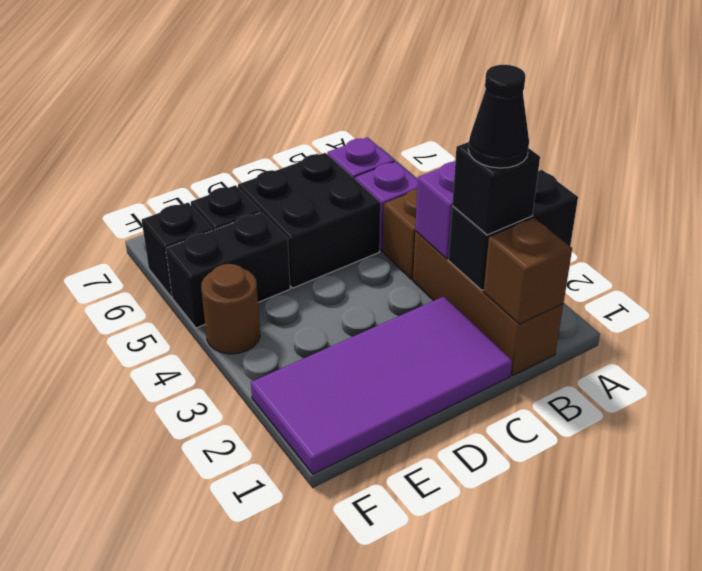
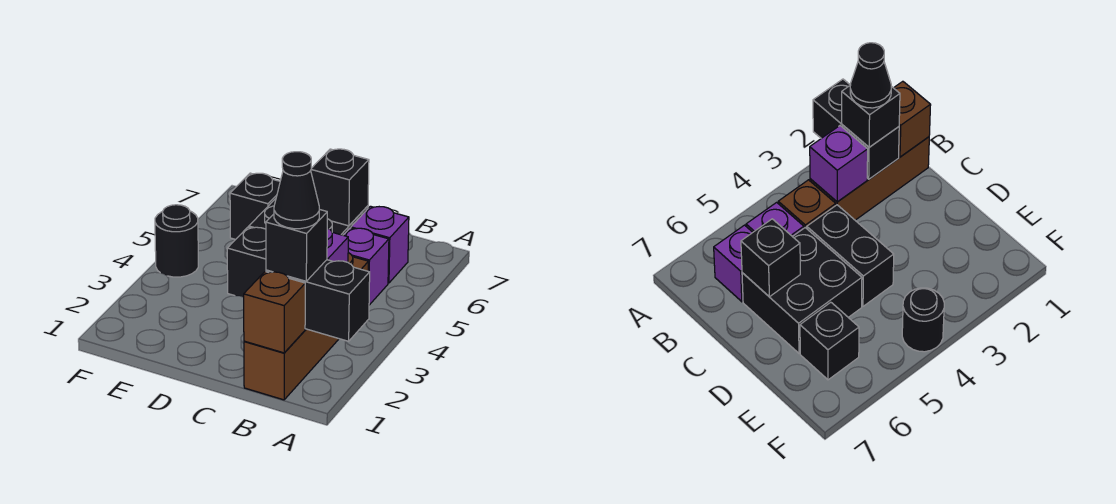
purple 2x4 tile [251,296,512,474] -> none
black 1x2 brick [166,212,290,328] -> black 1x2 brick moved to [227,227,266,297]
brown 1x1 round brick [201,264,260,354] -> black 1x1 round brick [155,205,198,277]
black 1x1 brick [142,203,212,297] -> black 1x1 brick moved to [311,149,369,226]

